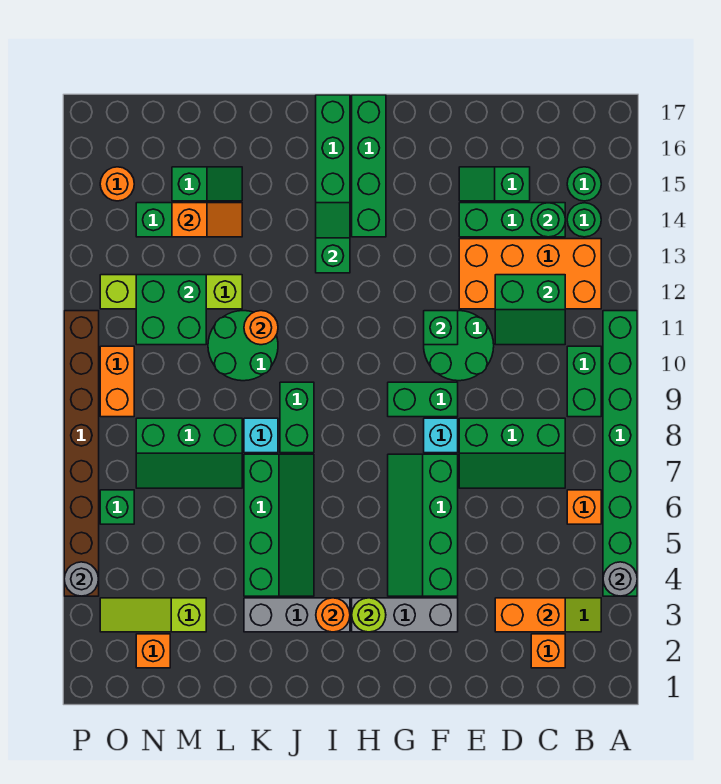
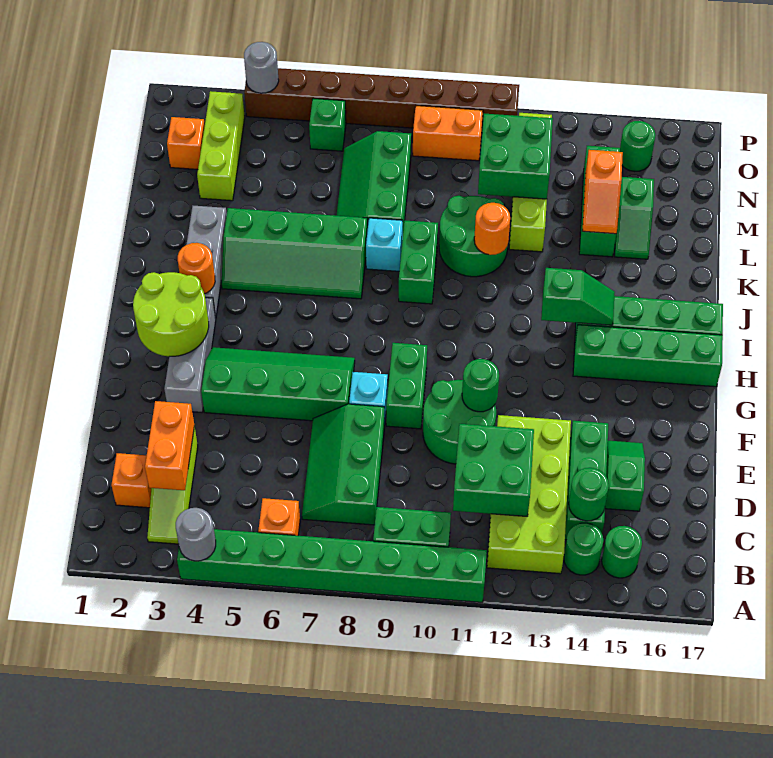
orange 2x4 brick [459,239,601,309] -> lime 2x4 brick [487,415,571,574]
green 2x2 slope [495,275,565,345] -> green 2x2 brick [453,424,534,516]
green 1x1 brick [424,311,458,345] -> green 1x1 round brick [462,359,499,412]
lime 1x1 round brick [352,598,386,632] -> lime 2x2 round brick [133,272,209,356]
green 1x2 brick [280,382,314,453] -> green 1x2 brick turned to [399,220,438,304]
lime 1x3 slope [100,598,206,632] -> lime 1x3 brick [197,91,245,201]
orange 1x1 round brick [100,167,134,201] -> green 1x1 round brick [620,121,655,172]

